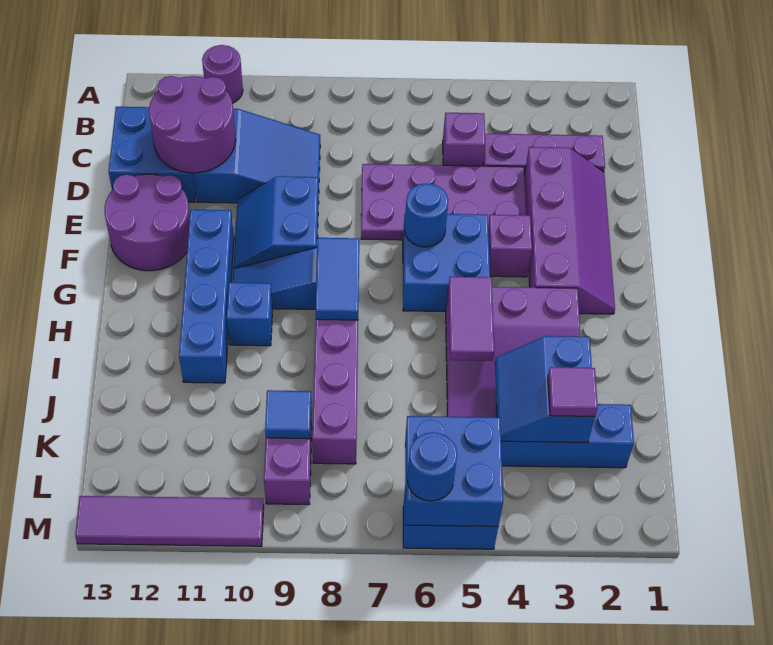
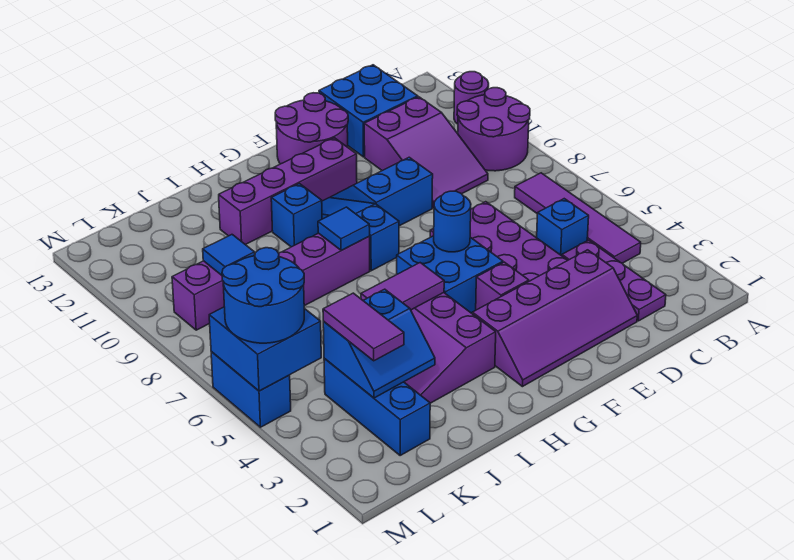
purple 1x1 brick [443,113,485,166] -> blue 1x1 brick [537,199,589,256]
blue 2x3 slope [193,109,320,203] -> purple 2x3 slope [364,97,488,208]
purple 2x2 round brick [149,76,236,173] -> purple 2x2 round brick moved to [457,88,530,171]
blue 1x4 brick [179,210,234,383] -> purple 1x4 brick [219,138,357,245]
blue 1x2 tile [316,238,359,320] -> blue 1x1 tile [318,207,370,251]
blue 2x2 slope [495,336,595,443] -> blue 2x2 slope turned to [323,289,435,398]
purple 1x1 tile [548,367,598,416] -> purple 1x2 tile [323,293,404,361]
blue 1x1 round brick [407,433,457,501] -> blue 2x2 round brick [222,248,304,343]
purple 1x4 tile [75,496,264,546] -> purple 1x4 tile moved to [515,173,641,263]

